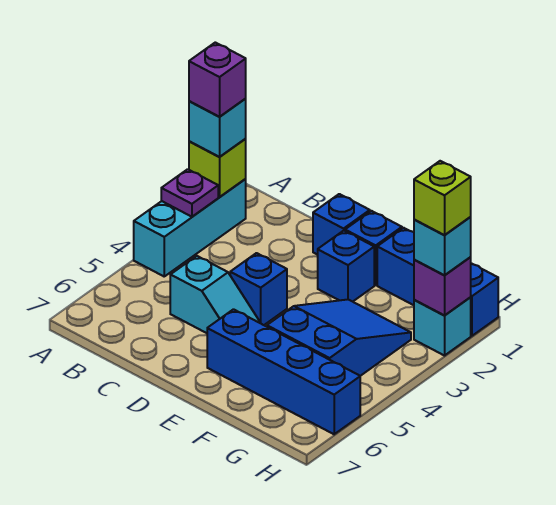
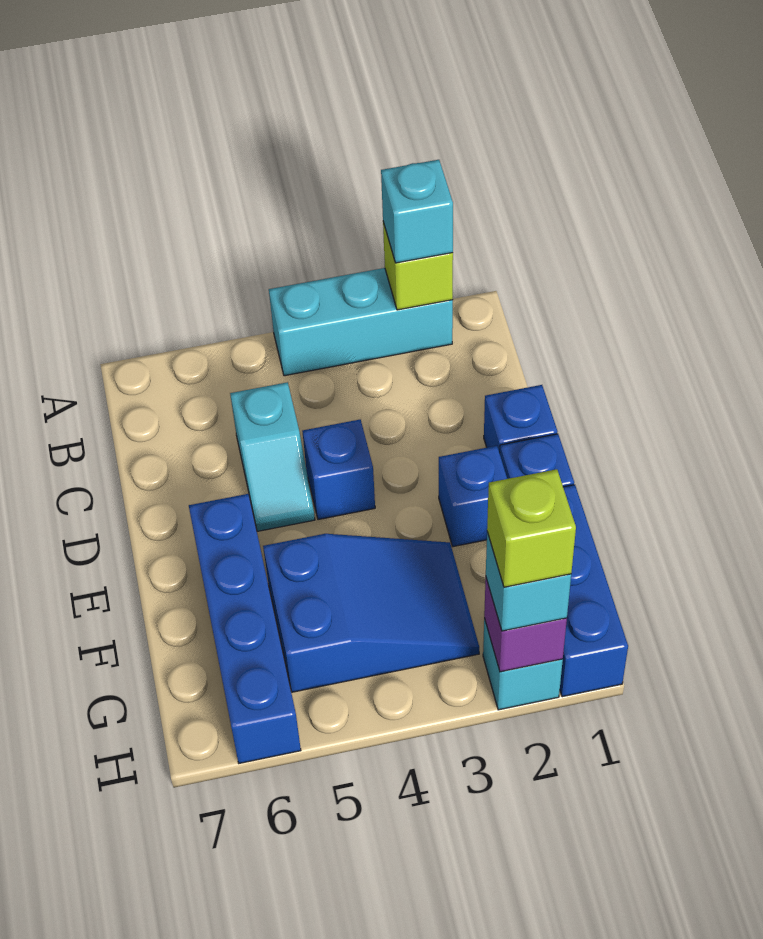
purple 1x1 brick [189,42,246,117] -> none
purple 1x1 plate [161,169,218,217] -> none

